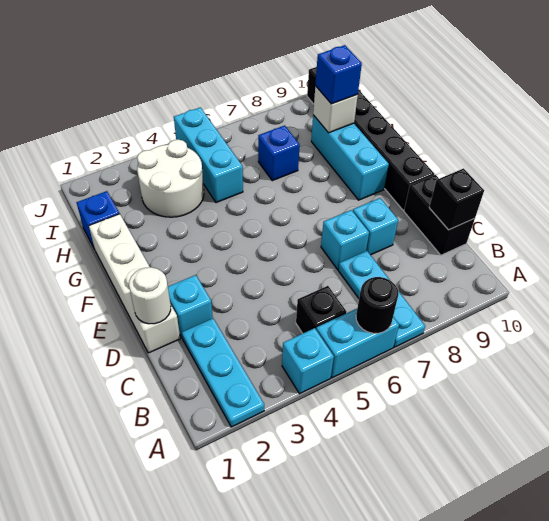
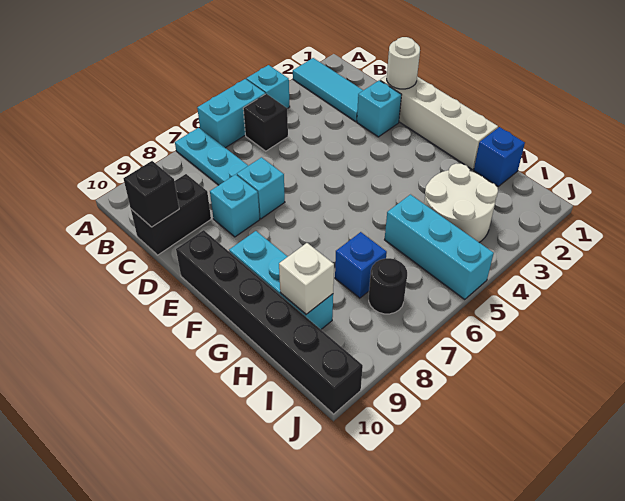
cyan 1x3 plate [182,319,264,427] -> cyan 1x3 tile [293,58,363,121]
black 1x1 round brick [356,277,399,333] -> black 1x1 round brick moved to [369,258,407,314]
black 1x2 brick [404,175,475,255] -> black 1x2 brick turned to [131,174,211,255]
blue 1x1 brick [315,45,362,104] -> none

